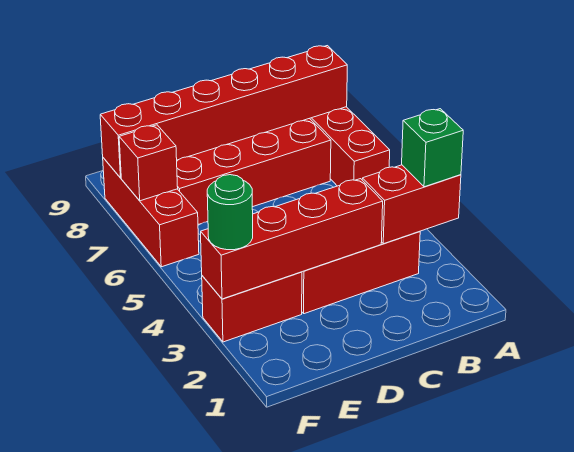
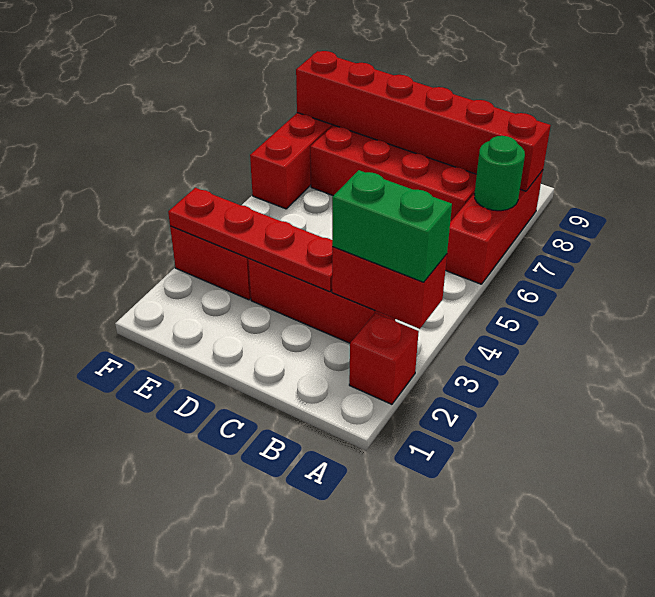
green 1x1 brick [402,109,463,187] -> green 1x2 brick [332,170,452,282]
red 1x4 brick [201,179,383,299] -> red 1x4 plate [168,188,332,292]
green 1x1 round brick [207,175,253,250] -> green 1x1 round brick moved to [474,136,525,211]
red 1x1 brick [119,125,178,201] -> red 1x1 brick moved to [349,313,419,404]

